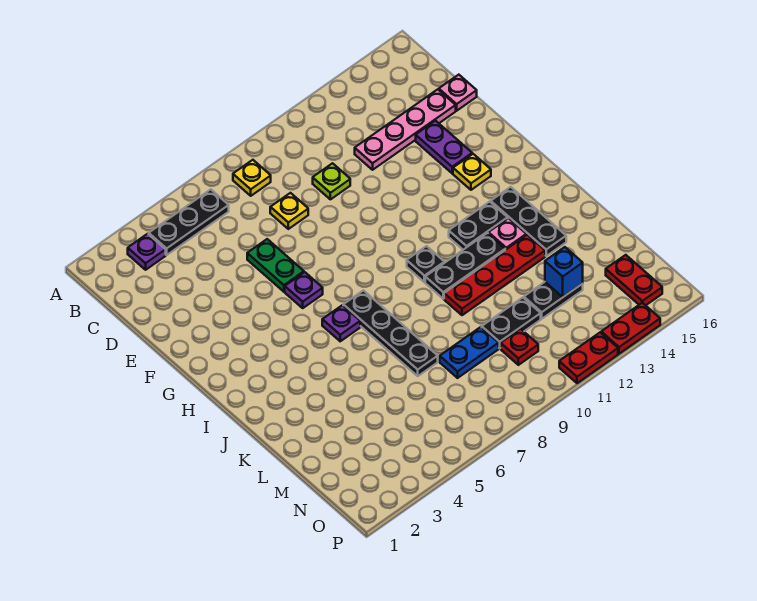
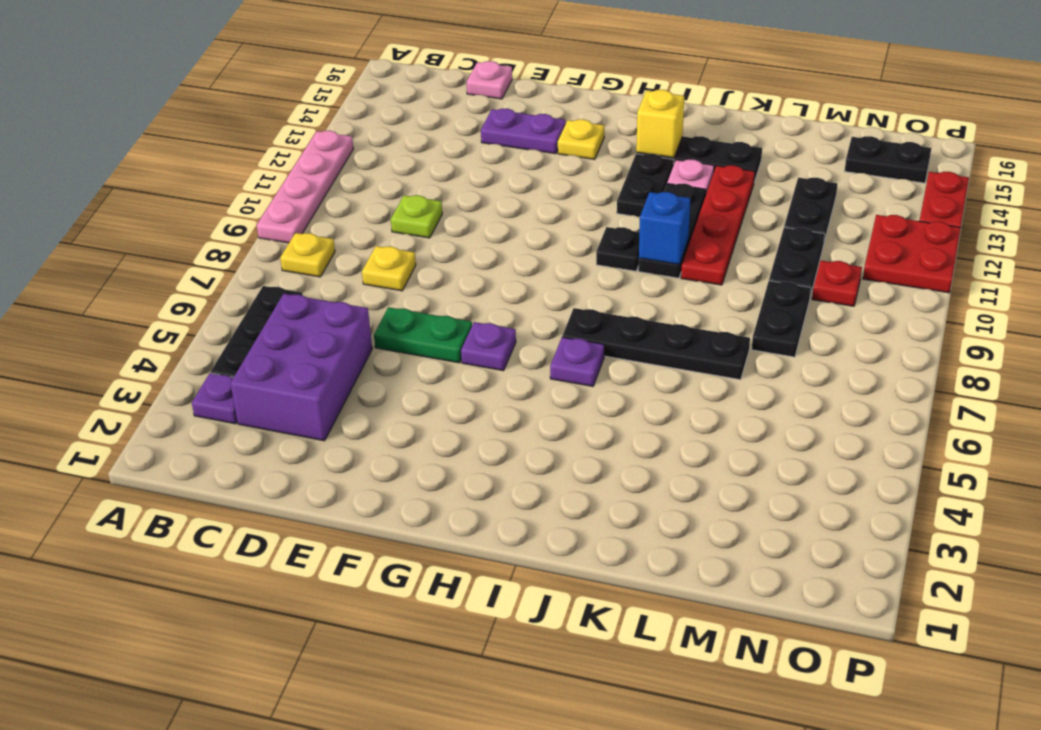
none -> purple 2x3 brick [230,294,372,441]
pink 1x4 plate [355,89,456,170] -> pink 1x4 plate moved to [257,131,353,243]
none -> yellow 1x1 brick [636,90,684,158]
blue 1x2 plate [440,327,499,378] -> black 1x2 plate [752,281,811,357]
blue 1x1 brick [545,247,583,297] -> blue 1x1 brick moved to [639,192,690,265]
red 1x2 plate [606,255,662,305] -> black 1x2 plate [845,136,931,183]
red 1x2 plate [559,332,618,383] -> red 2x2 plate [863,215,961,293]

